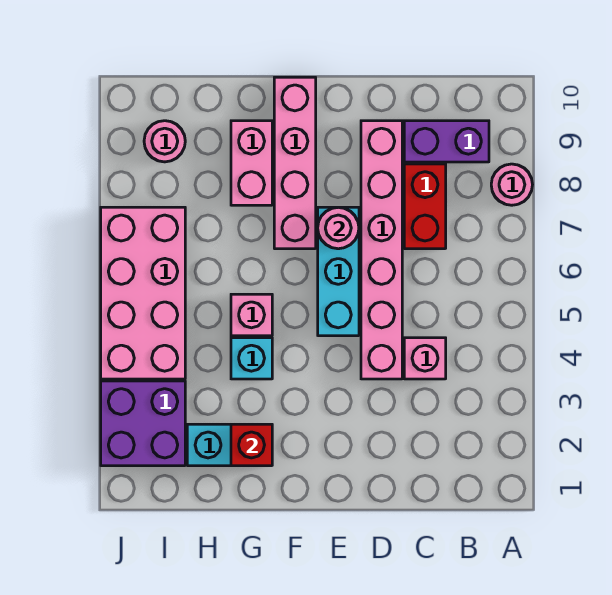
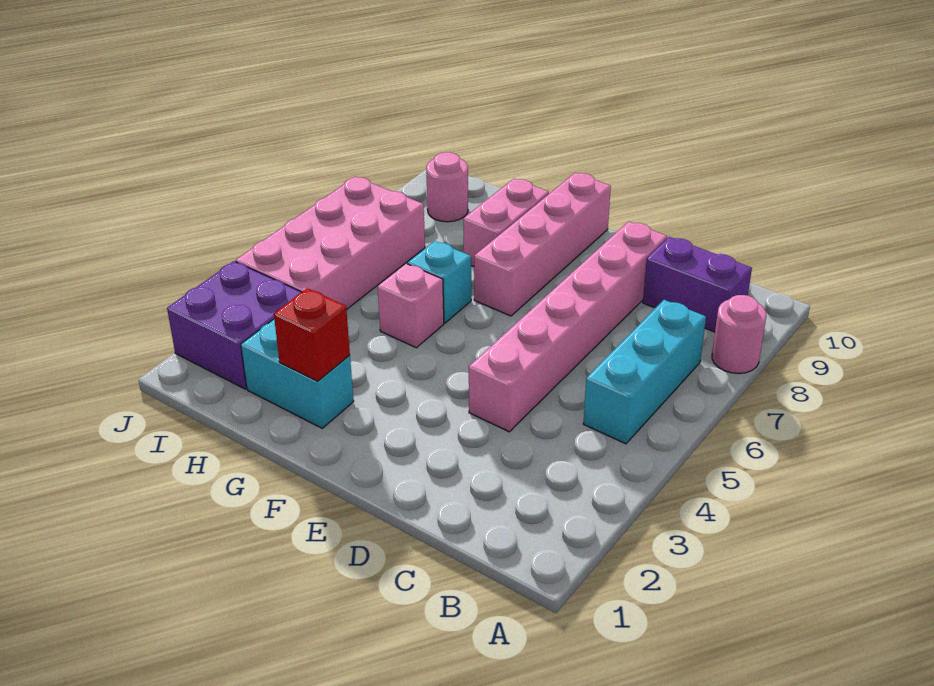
pink 1x1 brick [404,338,446,379] -> none
red 1x2 brick [404,164,446,249] -> none
cyan 1x3 brick [318,207,359,336] -> cyan 1x3 brick moved to [583,300,706,444]
pink 1x1 round brick [318,207,359,249] -> none
cyan 1x1 brick [231,338,272,379] -> cyan 1x1 brick moved to [407,241,471,323]

